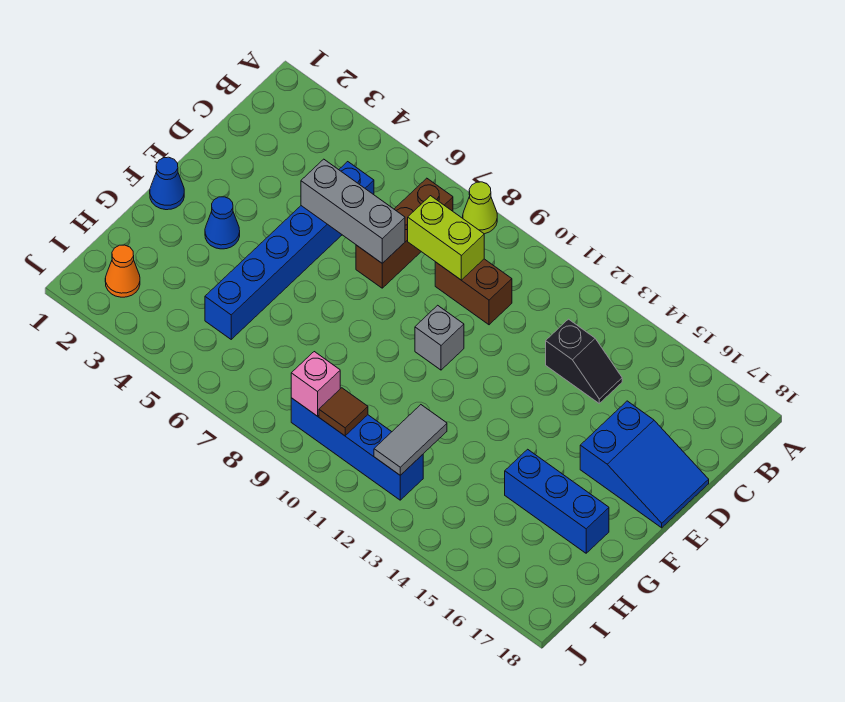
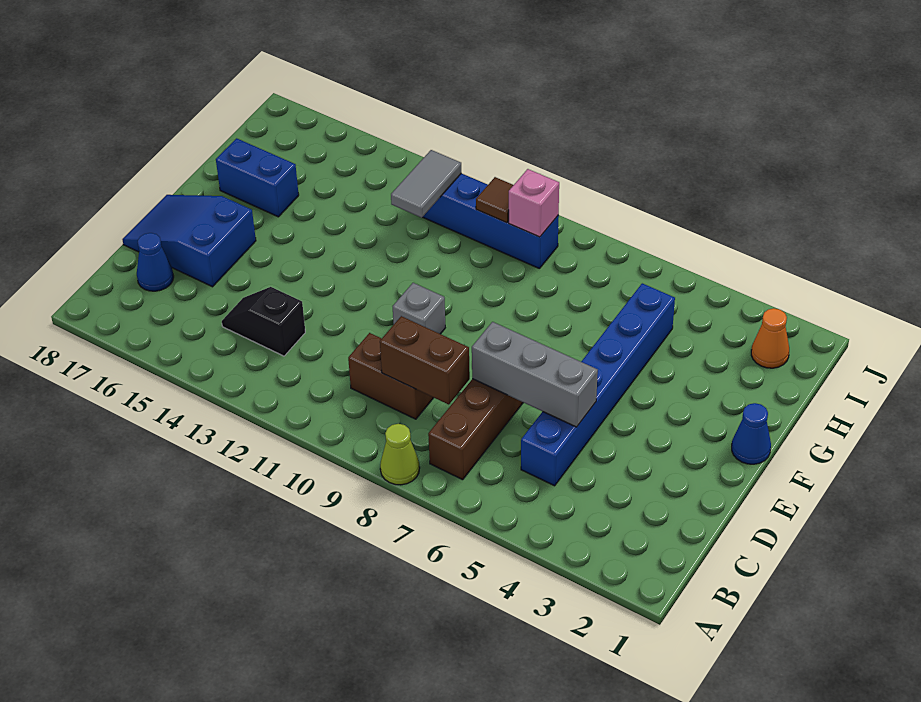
lime 1x2 brick [408,196,484,280] -> brown 1x2 brick [380,316,470,405]
blue 1x1 cone [205,197,240,249] -> blue 1x1 cone moved to [137,233,174,291]
blue 1x3 brick [505,449,609,553] -> blue 1x2 brick [216,138,299,217]

